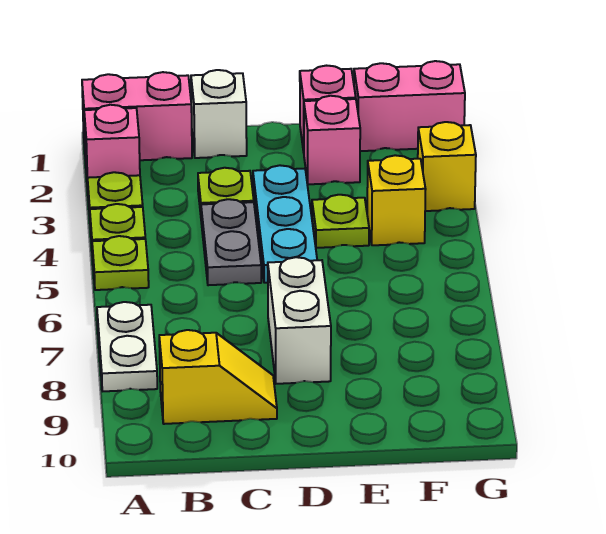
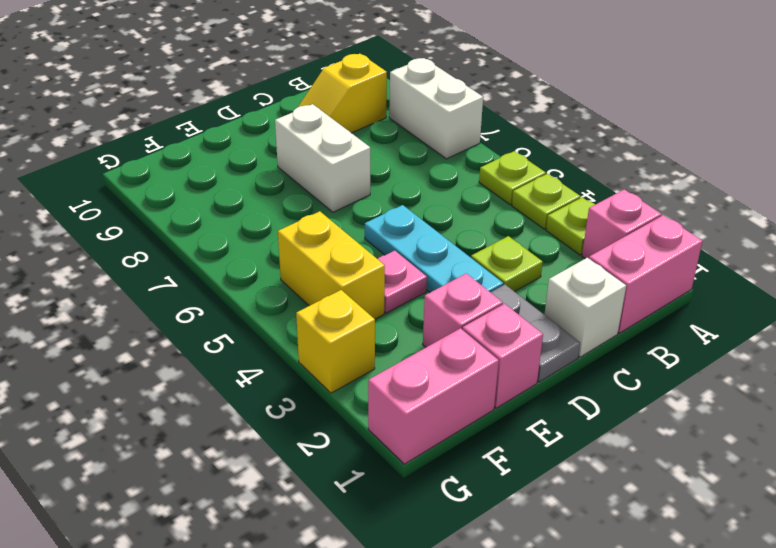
white 1x2 plate [97,302,157,391] -> white 1x2 brick [389,58,483,159]
grey 1x2 plate [201,199,261,285] -> grey 1x2 plate moved to [491,285,580,382]
lime 1x1 plate [312,195,369,248] -> pink 1x1 plate [378,251,427,313]
yellow 1x1 brick [367,155,426,245] -> yellow 1x2 brick [278,211,385,319]

